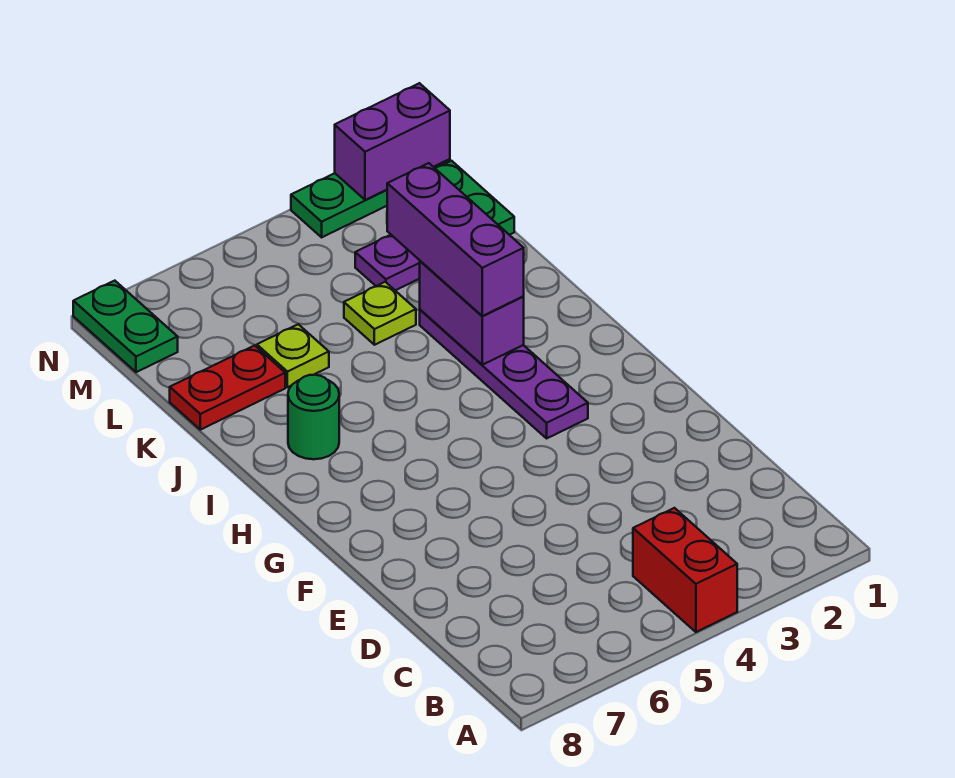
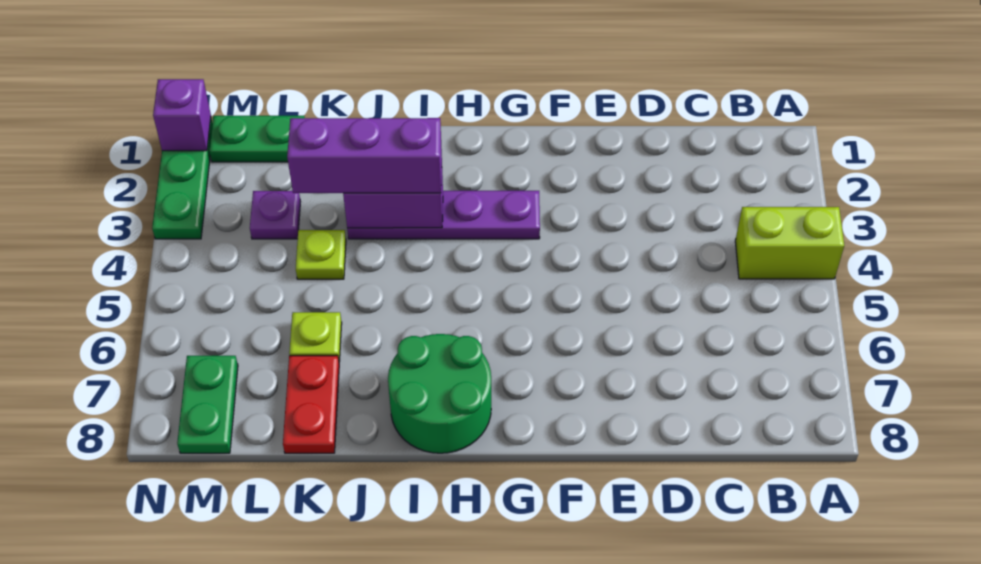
red 1x2 brick [633,508,737,632] -> lime 1x2 brick [735,207,844,279]
green 1x1 round brick [288,375,339,459] -> green 2x2 round brick [388,334,491,453]
green 1x2 plate [73,281,178,372] -> green 1x2 plate turned to [177,356,238,453]
purple 1x2 brick [335,83,450,200] -> purple 1x1 brick [153,79,211,151]

